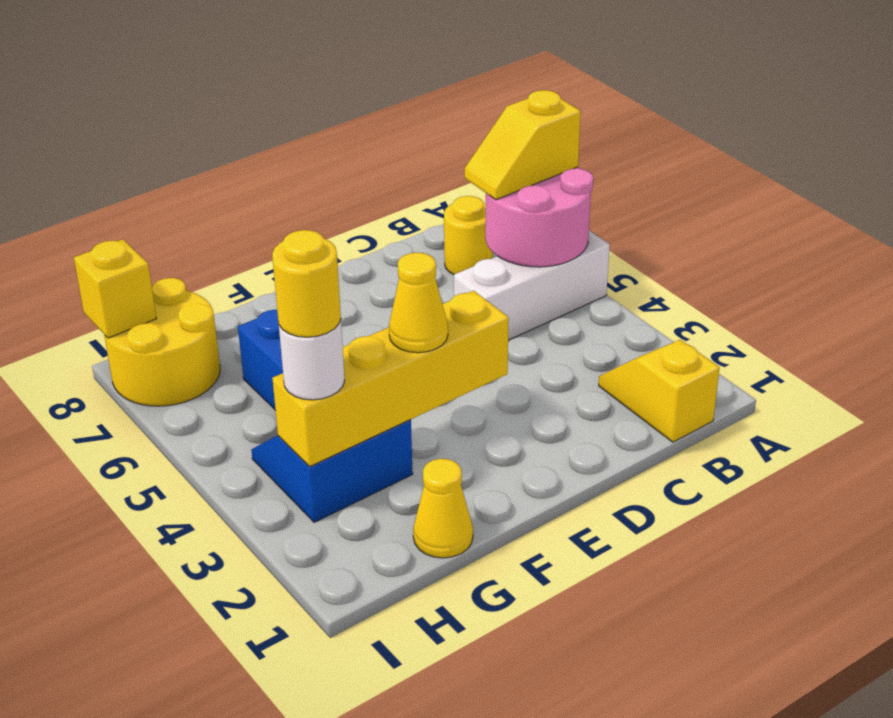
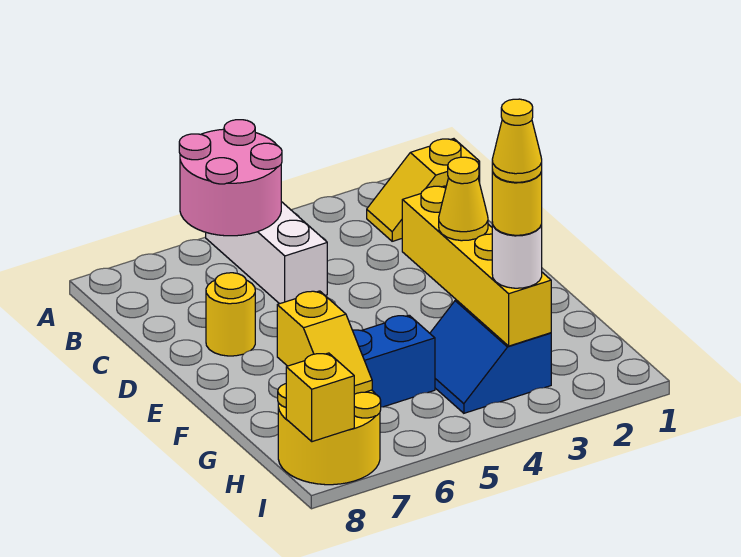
yellow 1x2 slope [465,90,581,200] -> yellow 1x2 slope moved to [277,291,372,394]
yellow 1x1 round brick [444,196,493,275] -> yellow 1x1 round brick moved to [206,273,255,356]
yellow 1x1 cone [413,459,473,558] -> yellow 1x1 cone moved to [492,99,542,182]

